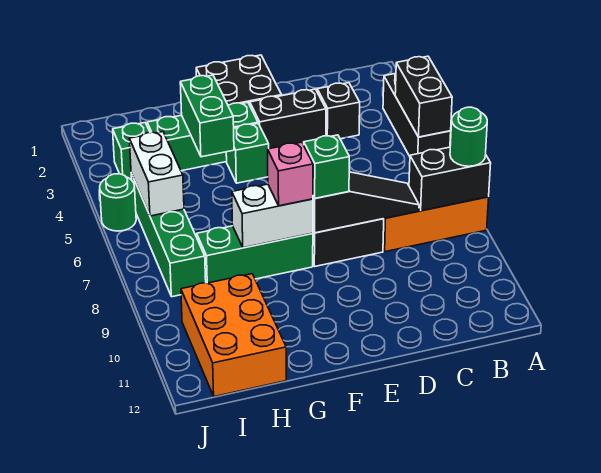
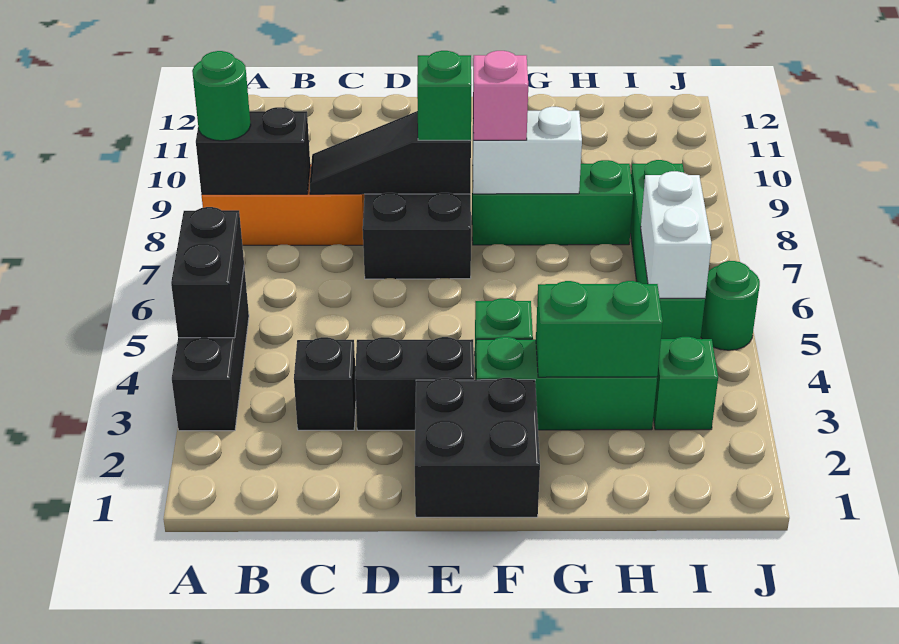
green 1x2 brick [180,75,234,157] -> green 1x2 brick turned to [536,281,663,377]
orange 2x3 brick [181,274,286,397] -> none

